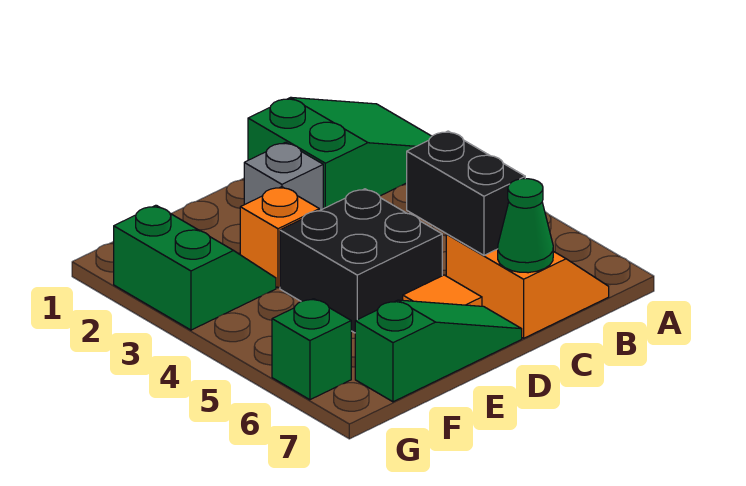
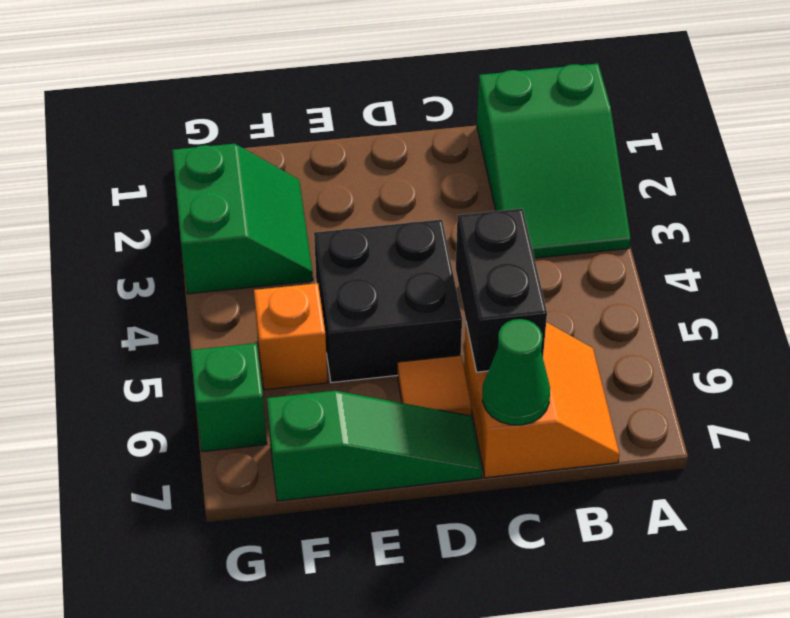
green 2x3 slope [248,97,432,209] -> green 2x3 slope turned to [477,64,631,258]
grey 1x1 brick [244,142,323,211] -> none
orange 1x1 brick [240,187,319,288] -> orange 1x1 brick moved to [254,283,328,390]

